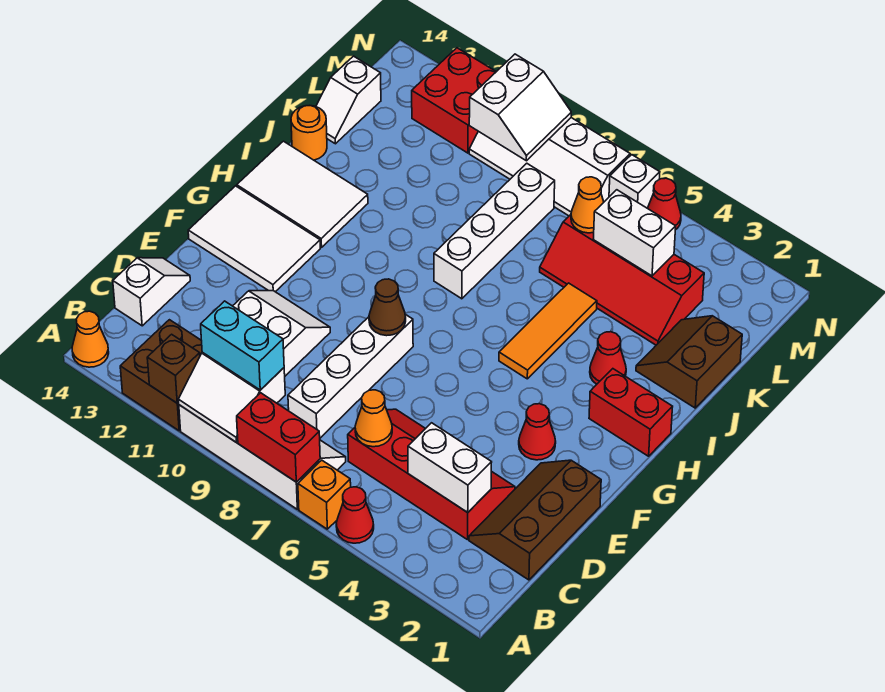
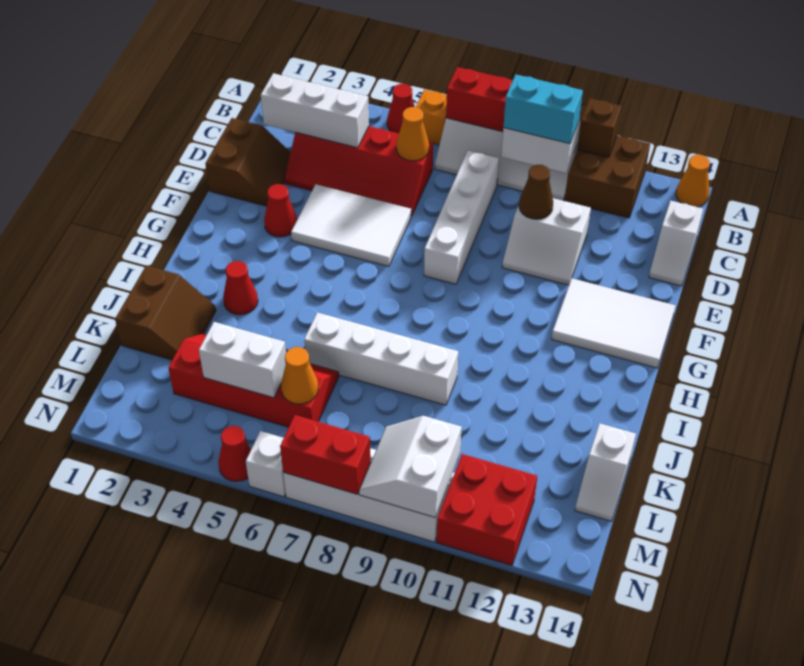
brown 2x3 slope [469,460,601,580] -> brown 2x2 slope [205,118,291,206]
white 1x2 brick [408,423,492,512] -> white 1x3 brick [261,73,369,148]
brown 1x1 cone [369,279,406,336] -> brown 1x1 cone moved to [519,165,553,219]
red 1x2 brick [589,369,673,456] -> red 1x2 brick moved to [280,415,371,494]
orange 1x3 tile [499,283,597,379] -> none
white 2x3 tile [237,141,368,247] -> white 2x3 tile moved to [291,184,411,266]
white 1x4 brick [434,163,555,299] -> white 1x4 brick turned to [304,312,458,405]
orange 1x1 round brick [291,106,327,160] -> none
white 1x2 slope [316,56,381,144] -> white 1x2 slope turned to [575,423,636,521]

